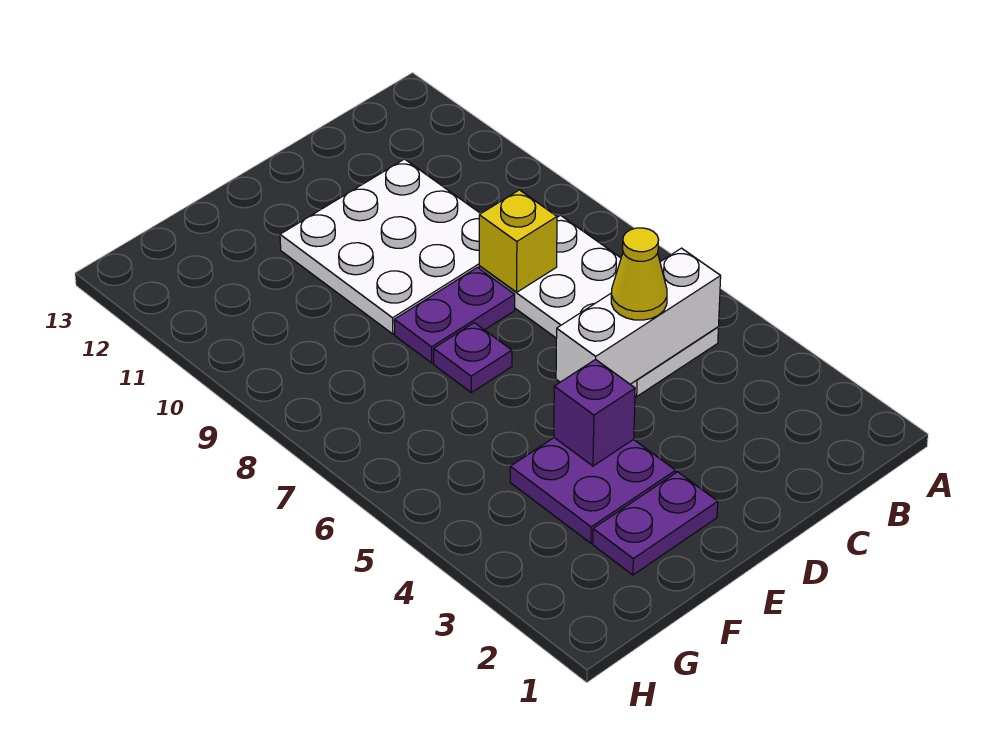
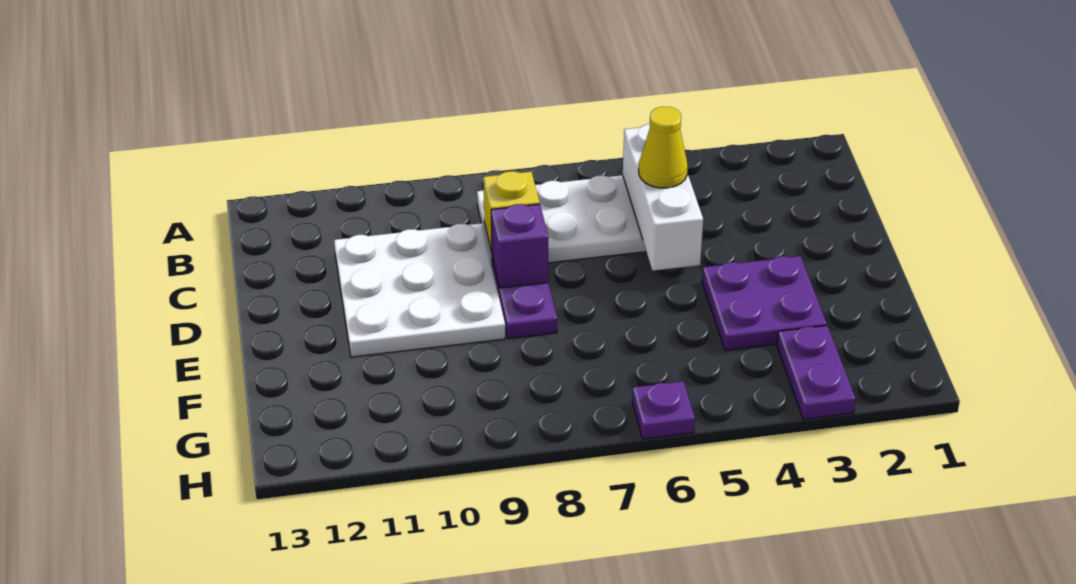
purple 1x2 plate [593,472,718,575] -> purple 1x2 plate moved to [777,326,856,419]
purple 1x1 brick [554,359,635,466] -> purple 1x1 brick moved to [491,204,549,288]
purple 1x1 plate [434,323,512,392] -> purple 1x1 plate moved to [632,381,695,439]

